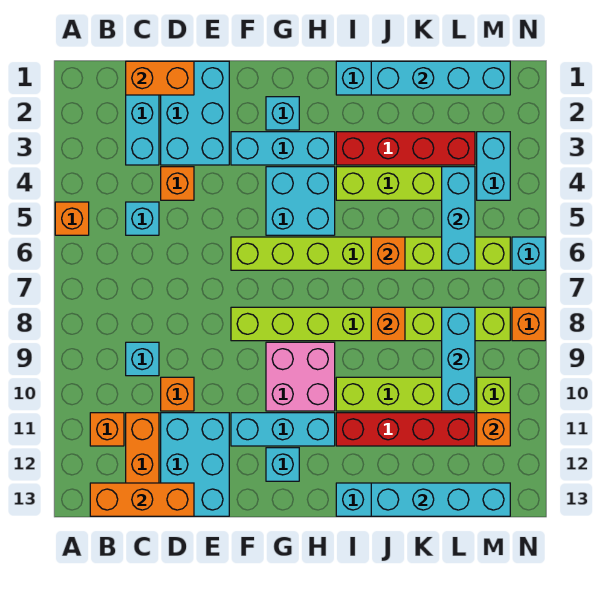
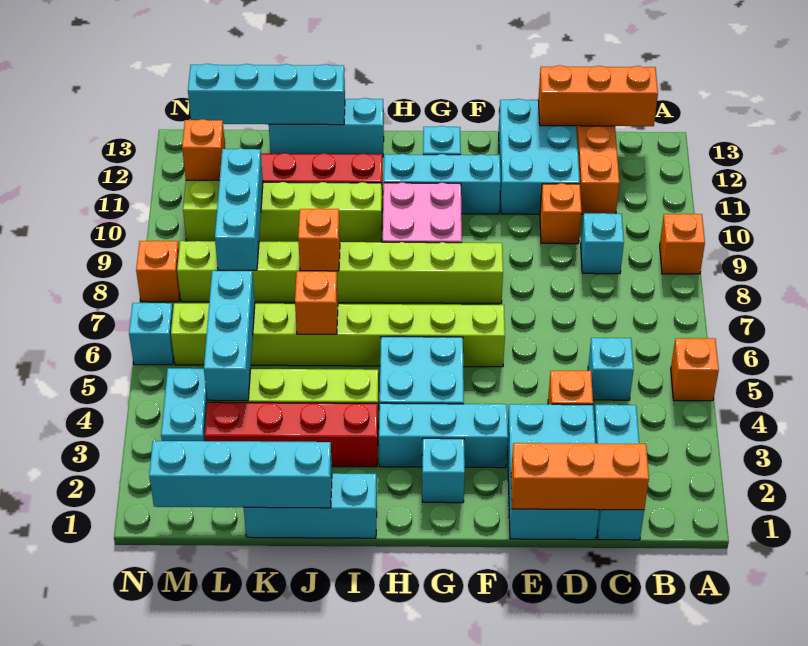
orange 1x1 brick [90,413,124,446] -> orange 1x1 brick moved to [660,213,705,274]
orange 1x2 brick [126,61,194,95] -> orange 1x3 brick [511,443,649,510]

